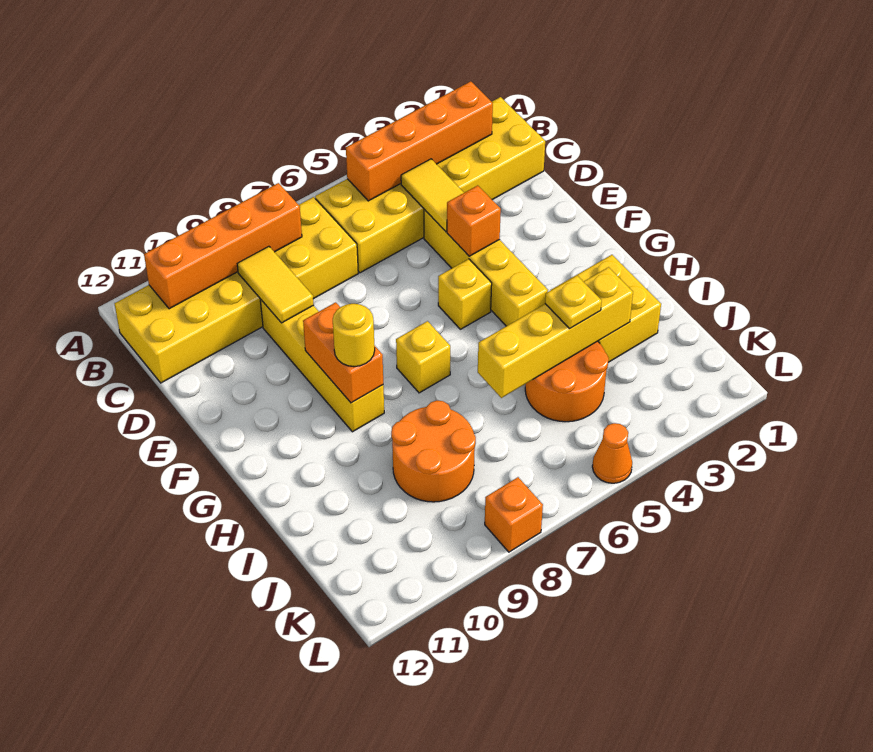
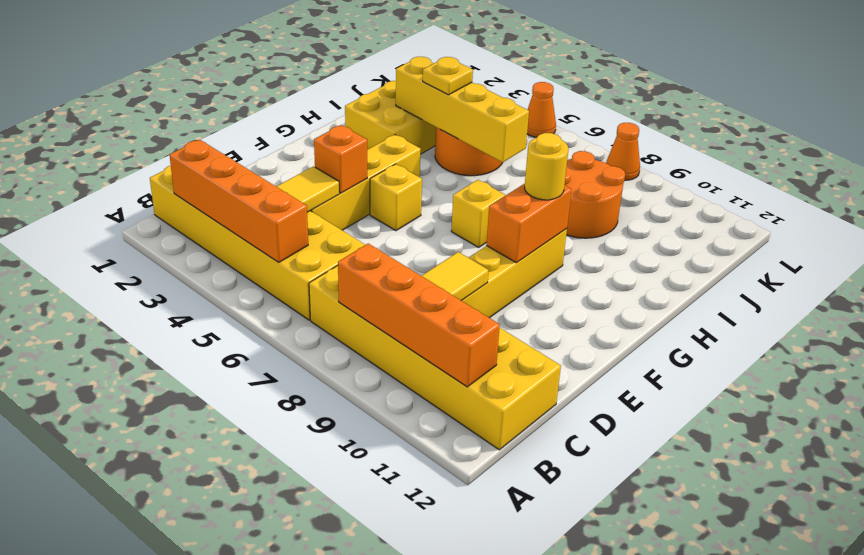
orange 1x1 brick [485,477,543,552] -> orange 1x1 cone [606,123,640,180]

